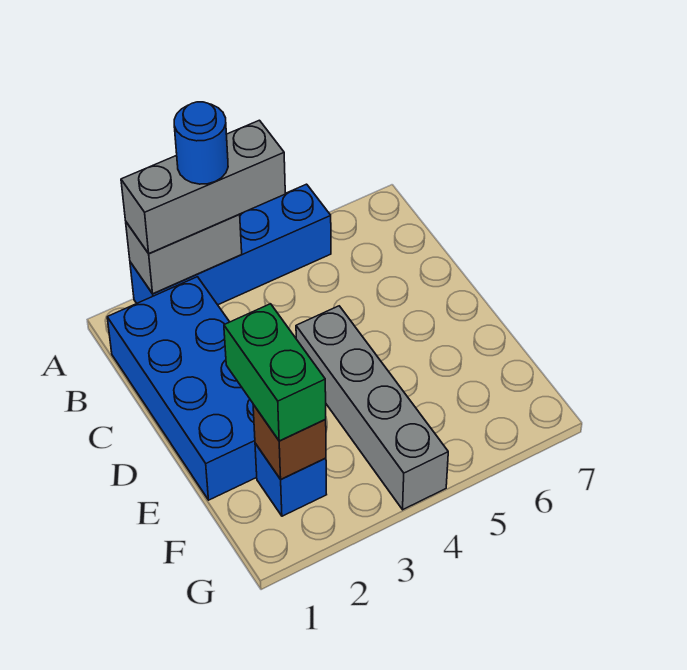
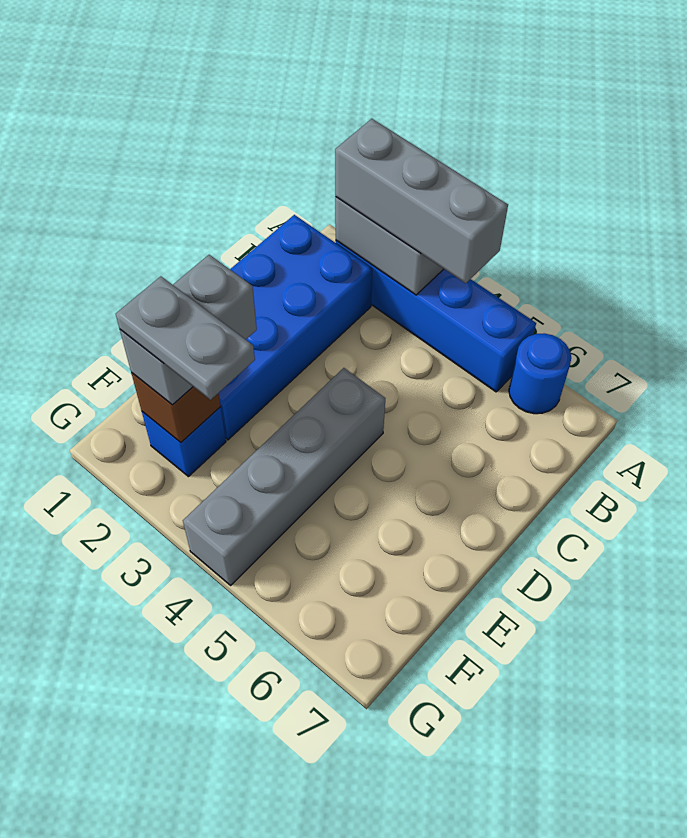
blue 1x1 round brick [174,102,228,184] -> blue 1x1 round brick moved to [509,333,571,414]
green 1x2 brick [224,304,326,441] -> grey 1x2 brick [120,255,257,405]
none -> grey 1x2 plate [116,276,255,400]

